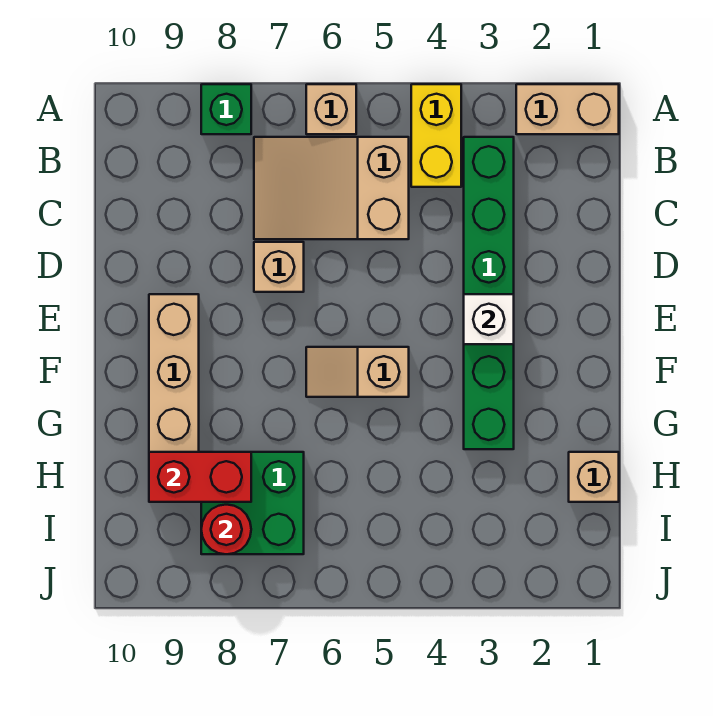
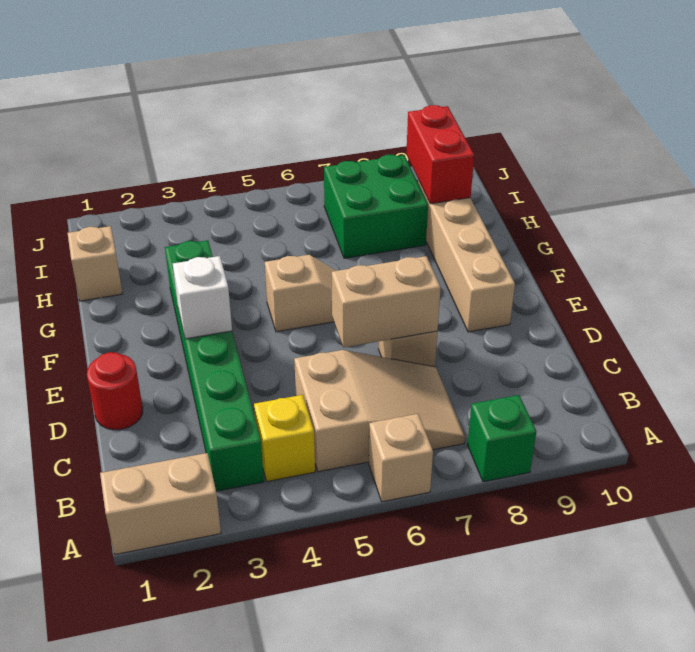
yellow 1x2 brick [411,84,461,187] -> yellow 1x1 brick [254,395,315,481]
none -> tan 1x2 brick [332,256,441,347]
red 1x2 brick [149,452,251,502] -> red 1x2 brick turned to [406,105,474,204]
red 1x1 round brick [201,505,251,554] -> red 1x1 round brick moved to [87,352,143,430]

